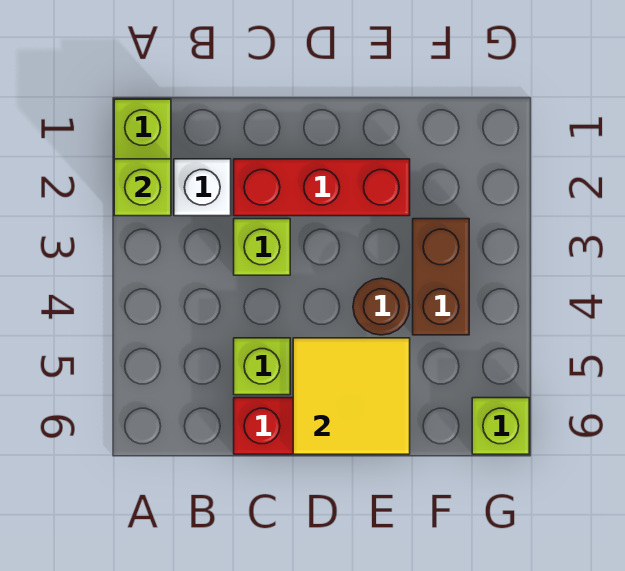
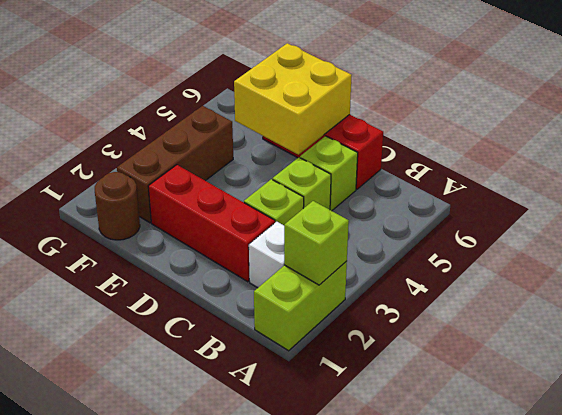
yellow 2x2 tile [293,338,410,454] -> yellow 2x2 brick [234,43,352,155]
brown 1x1 round brick [353,278,410,335] -> brown 1x1 round brick moved to [95,172,140,240]
brown 1x2 brick [413,219,469,335] -> brown 1x3 brick [117,106,233,223]
lime 1x1 brick [472,398,529,454] -> lime 1x1 brick moved to [273,157,331,210]

